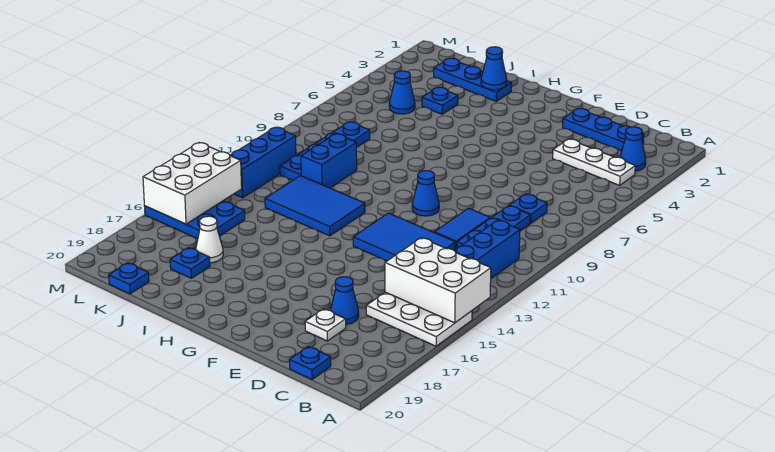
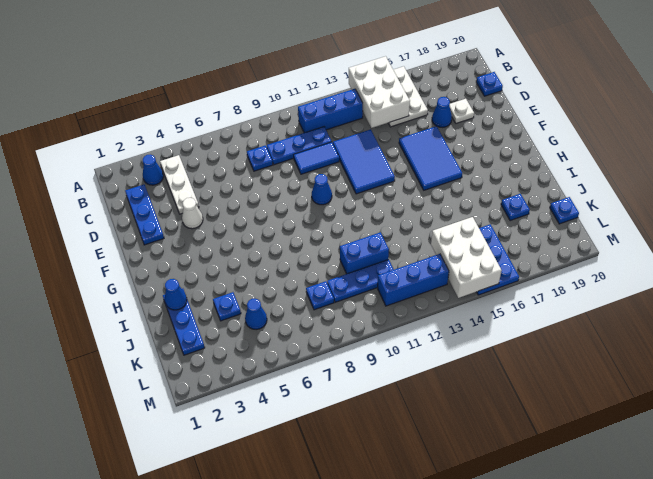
blue 2x3 tile [265,176,365,236] -> blue 2x3 tile moved to [399,126,462,190]
white 1x1 cone [196,216,223,263] -> white 1x1 cone moved to [182,198,203,229]
white 2x3 brick [143,143,242,224] -> white 2x3 brick turned to [431,217,502,298]

